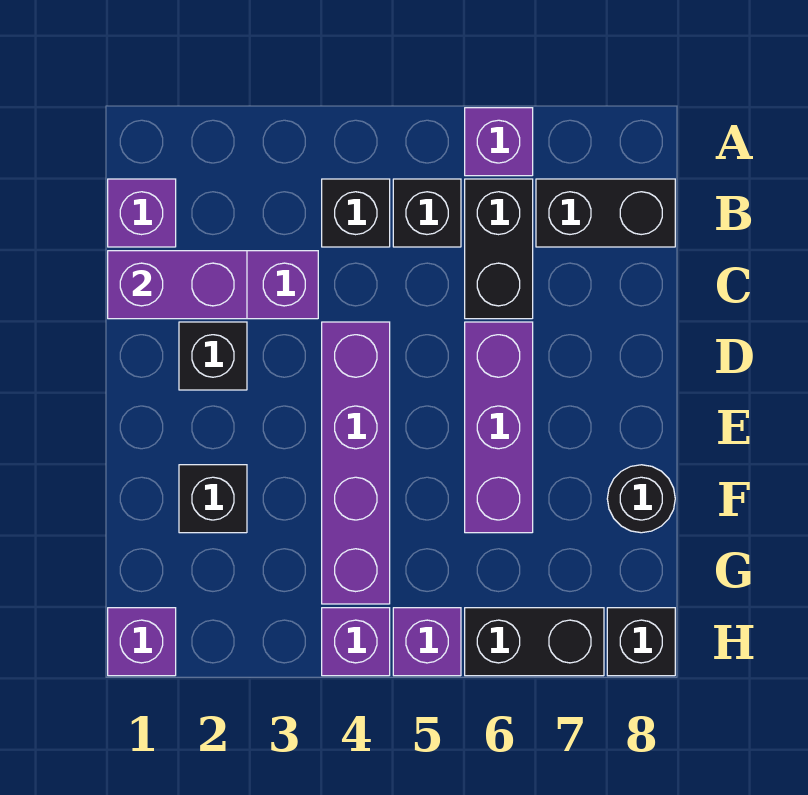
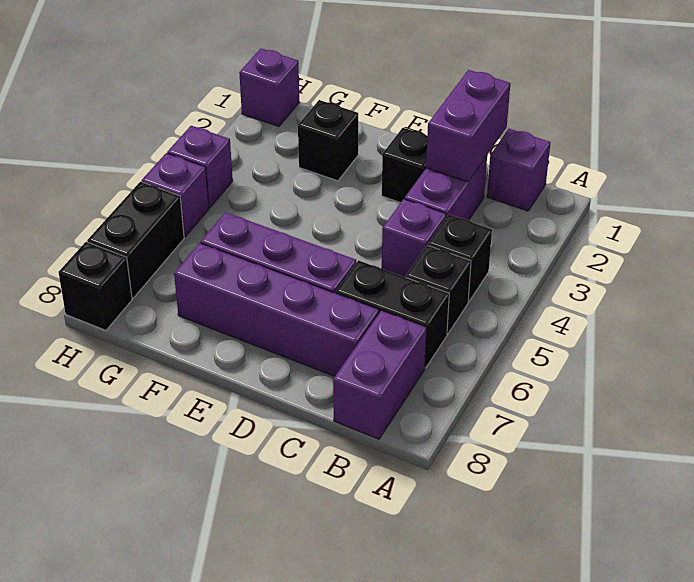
purple 1x1 brick [465,108,533,176] -> purple 1x1 brick moved to [382,199,446,277]
black 1x2 brick [536,179,675,247] -> purple 1x2 brick [333,310,427,439]
purple 1x4 brick [322,322,390,604] -> purple 1x4 brick moved to [174,243,379,376]
black 1x1 round brick [607,465,675,533] -> none

